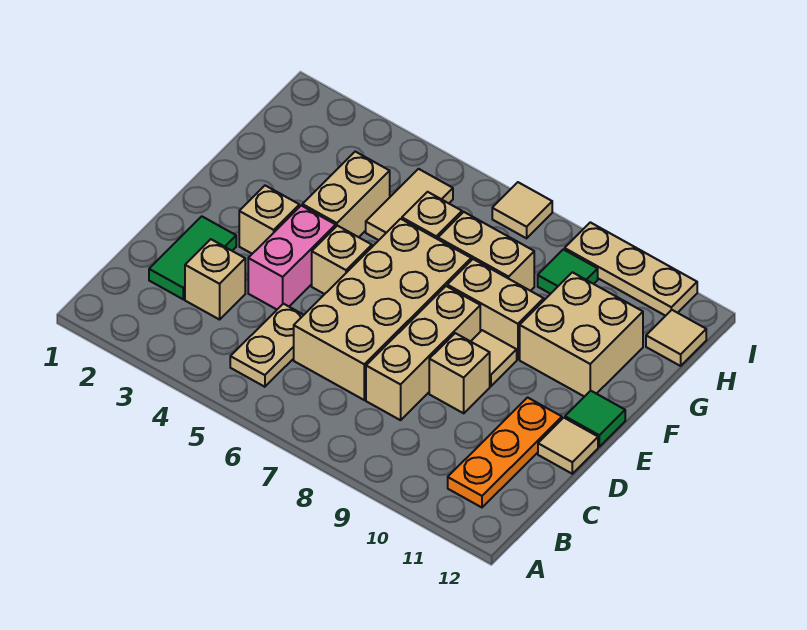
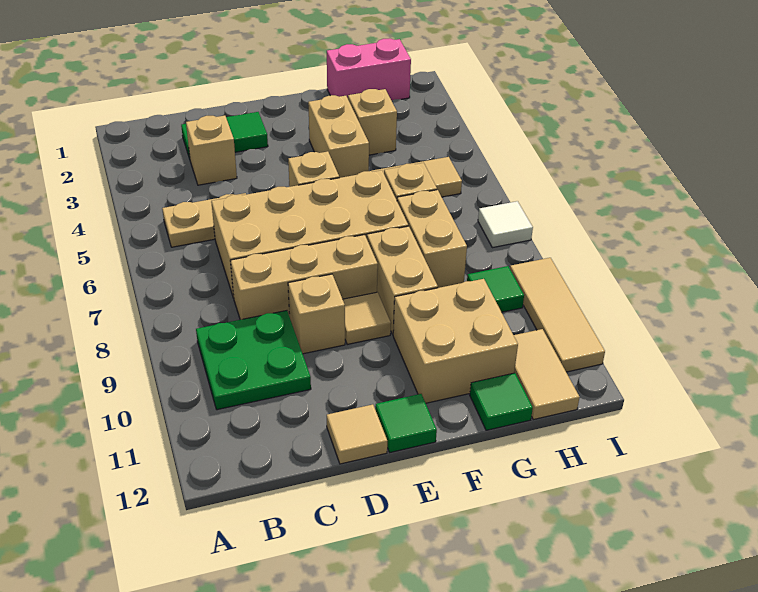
none -> green 2x2 plate [196,311,311,410]
orange 1x3 plate [448,398,562,507] -> none
pink 1x2 brick [248,206,336,309] -> pink 1x2 brick moved to [327,39,411,101]
tan 1x1 brick [239,186,299,254] -> tan 1x1 brick moved to [348,89,397,155]
tan 1x2 brick [302,152,390,237] -> tan 1x2 brick turned to [308,95,369,178]
none -> green 1x1 tile [470,373,533,430]
tan 1x1 tile [646,310,706,366] -> tan 1x2 tile [514,329,580,420]
tan 1x1 tile [492,182,552,238] -> white 1x1 tile [478,201,533,248]
tan 1x3 plate [565,222,697,316] -> tan 1x3 tile [510,258,605,372]

